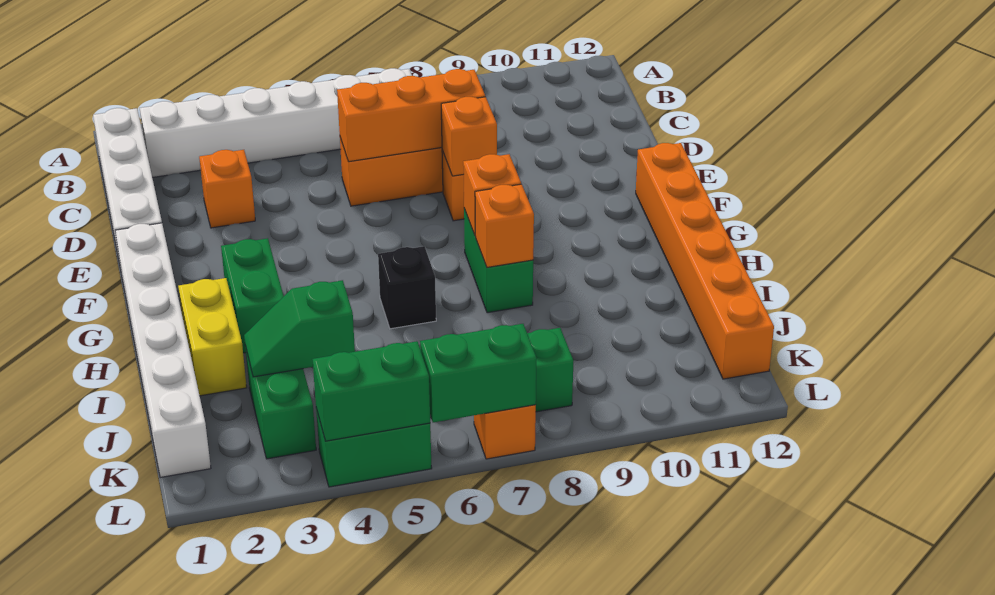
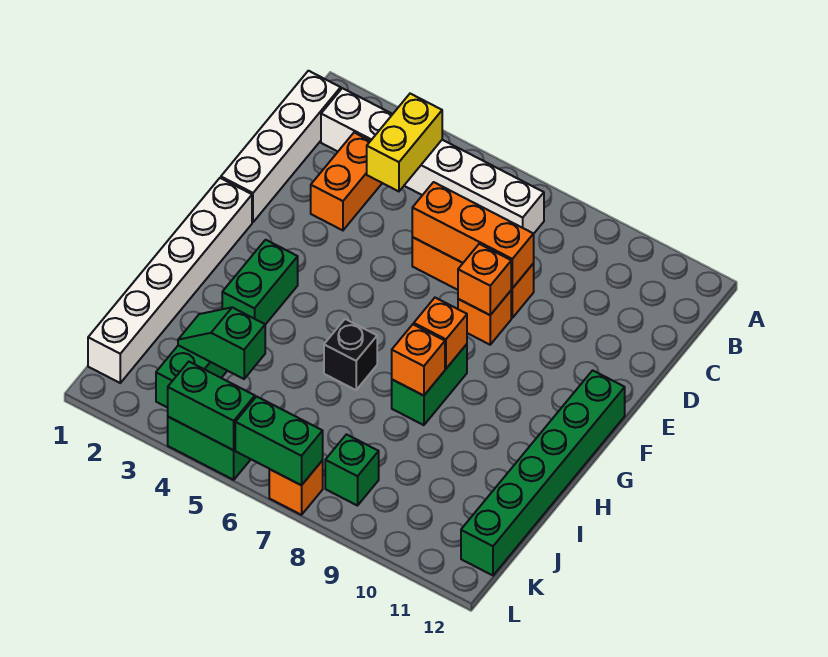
orange 1x1 brick [199,150,255,228] -> orange 1x2 brick [311,133,382,230]
orange 1x6 brick [636,143,774,379] -> green 1x6 brick [461,370,625,575]
yellow 1x2 brick [178,278,247,396] -> yellow 1x2 brick moved to [367,94,442,191]

